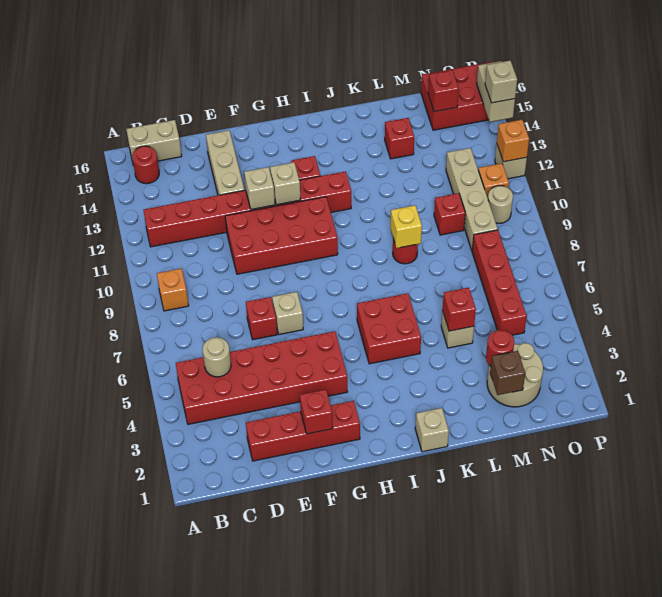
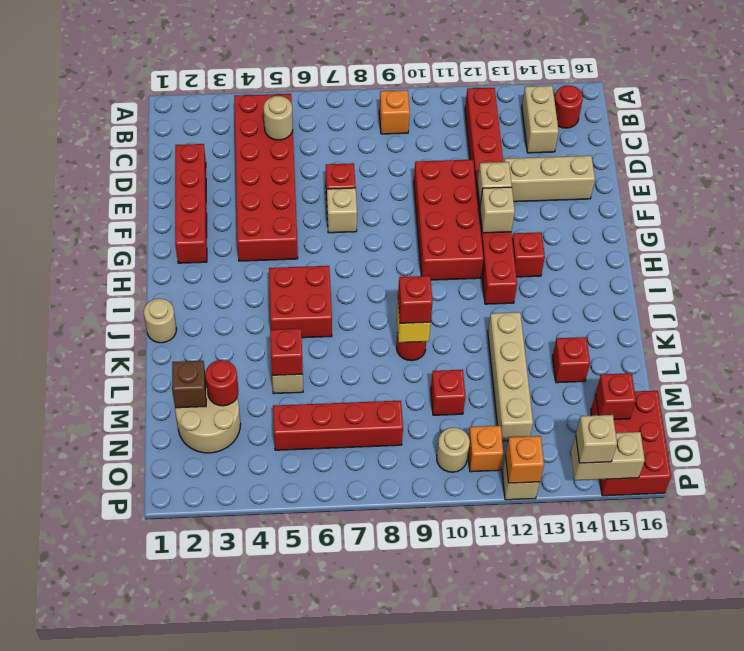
tan 1x2 brick [126,120,182,166] -> tan 1x2 brick moved to [522,86,559,153]
red 1x1 brick [300,389,333,434] -> red 1x1 brick moved to [398,276,433,323]
tan 1x1 brick [415,408,449,452] -> tan 1x1 round brick [144,298,176,343]
tan 1x4 brick [446,148,498,250] -> tan 1x4 brick turned to [488,312,533,441]

